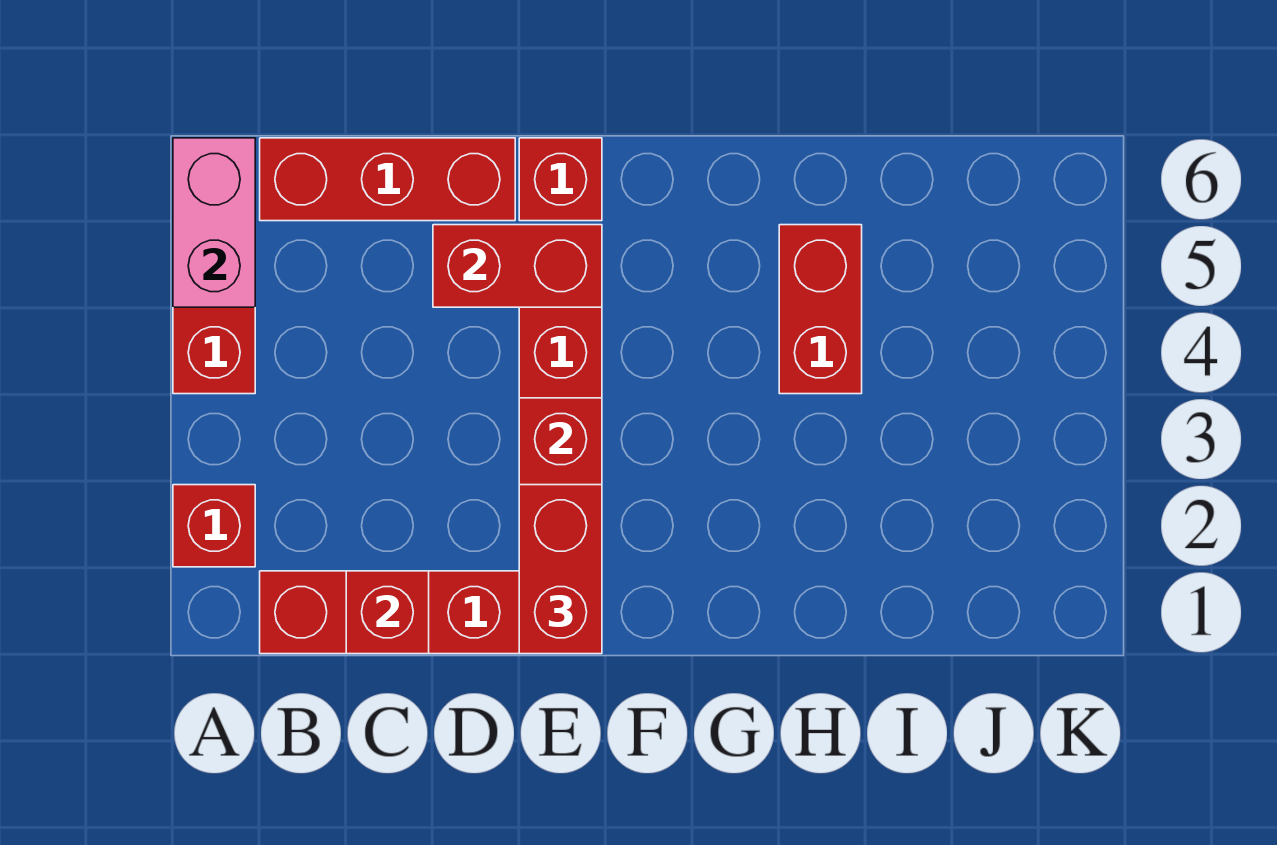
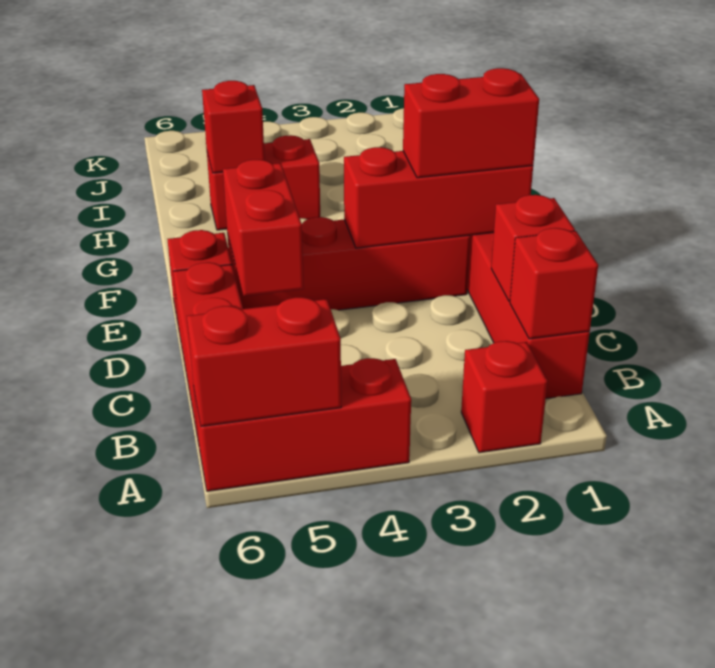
pink 1x2 brick [173,138,255,307] -> red 1x2 brick [187,297,341,426]
none -> red 1x1 brick [510,228,598,339]
none -> red 1x1 brick [202,81,265,173]

